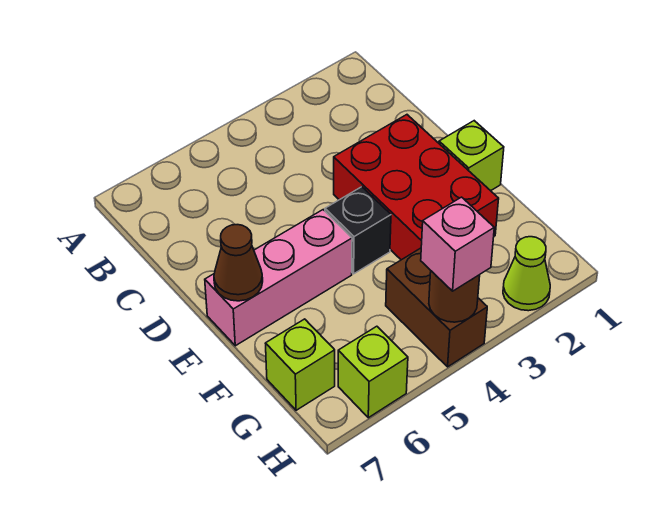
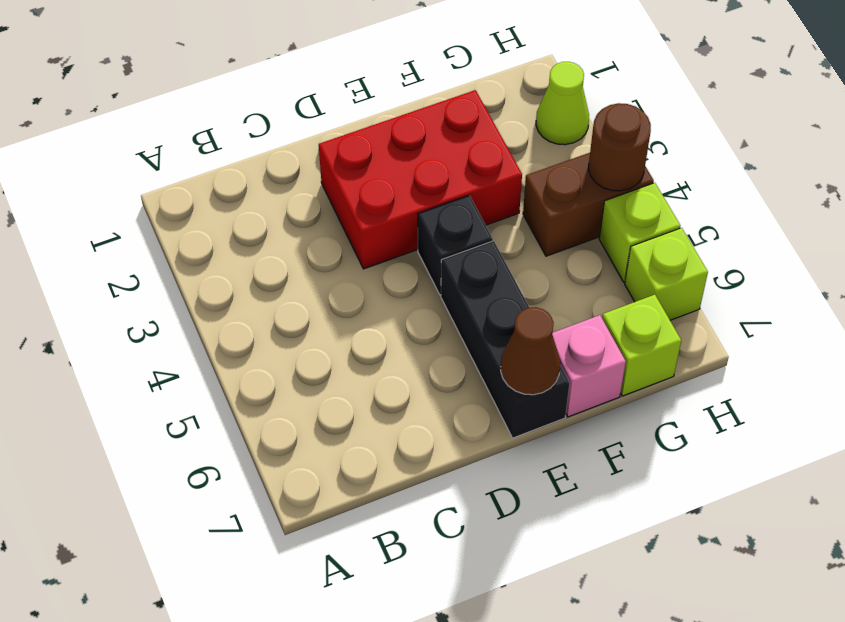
lime 1x1 brick [439,121,504,191] -> lime 1x1 brick moved to [599,183,680,282]
pink 1x3 brick [205,210,352,346] -> black 1x3 brick [441,241,570,438]
pink 1x1 brick [421,197,494,291] -> pink 1x1 brick moved to [552,315,626,417]

